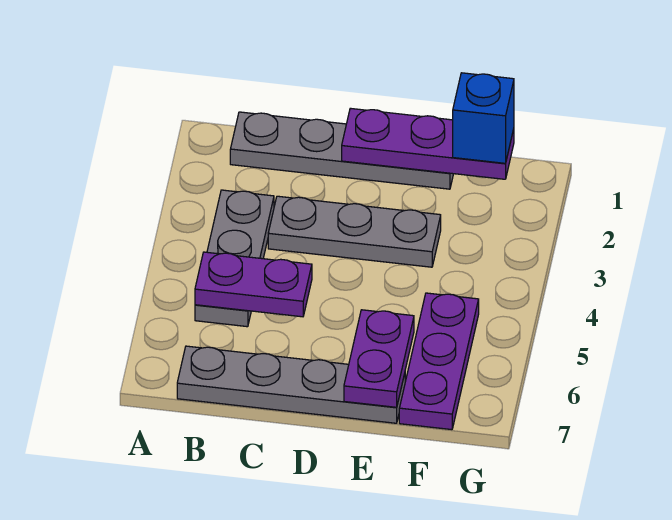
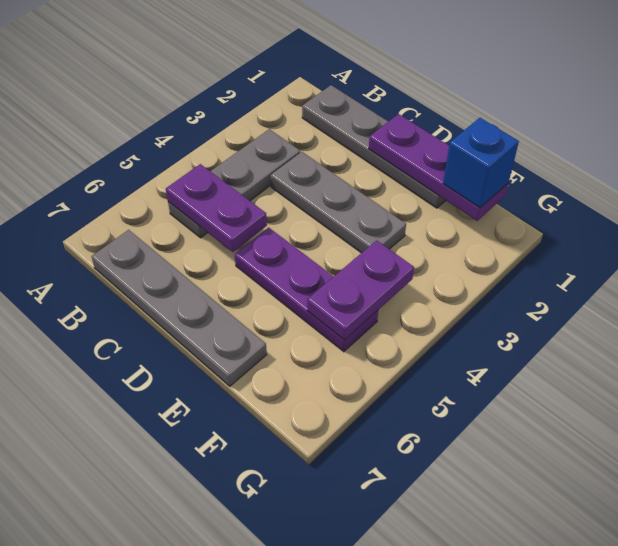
purple 1x2 plate [344,310,414,407] -> purple 1x2 plate moved to [307,240,414,340]
purple 1x3 plate [399,293,479,430] -> purple 1x3 plate turned to [235,228,378,352]

